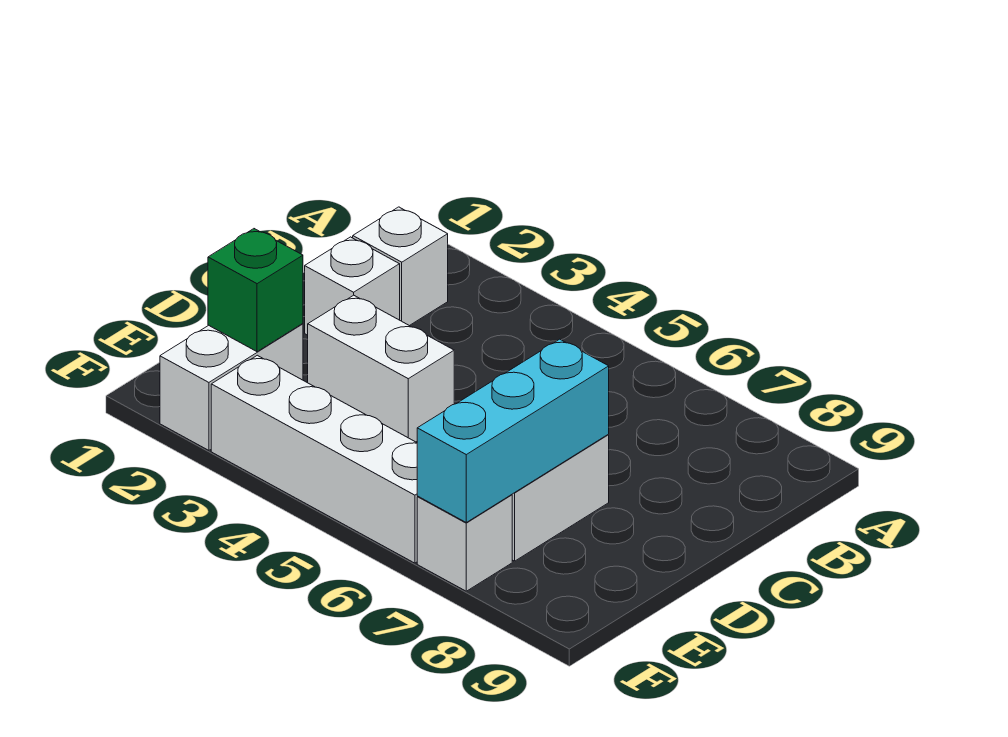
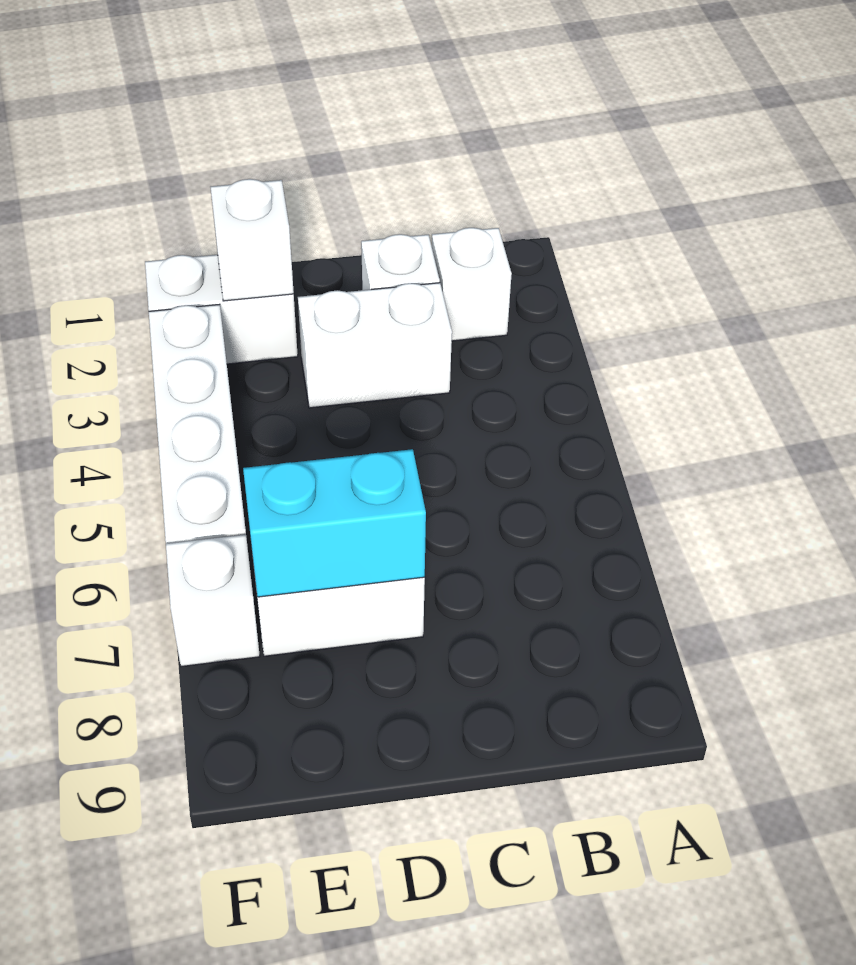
white 1x2 brick [308,295,454,442] -> white 1x2 brick turned to [298,283,452,408]
cyan 1x3 brick [417,339,609,522] -> cyan 1x2 brick [243,449,426,597]
green 1x1 brick [208,229,303,352] -> white 1x1 brick [210,179,294,301]

